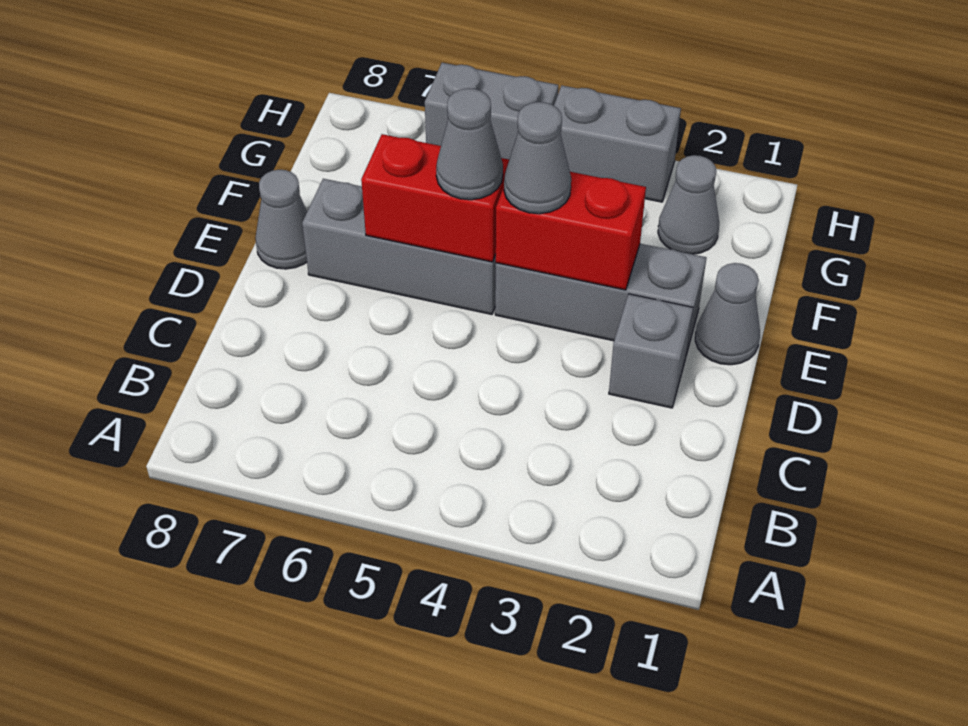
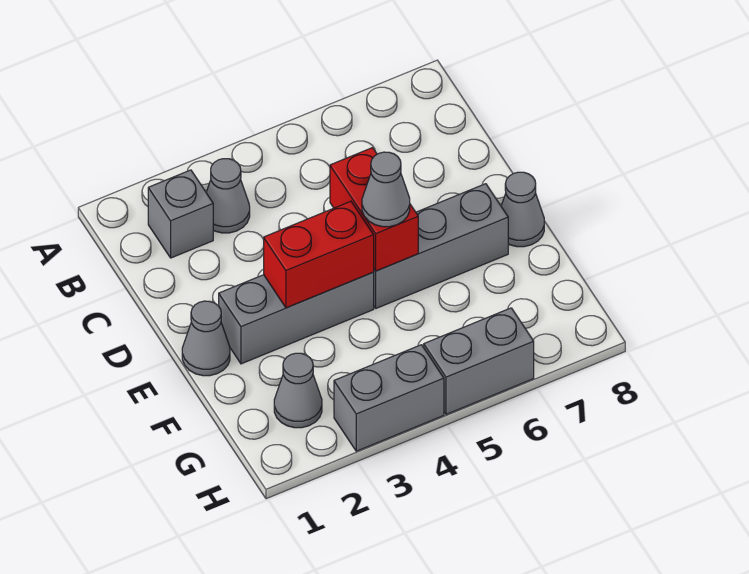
grey 1x1 brick [609,294,693,408] -> grey 1x1 brick moved to [148,170,213,258]
grey 1x1 cone [504,102,571,214] -> grey 1x1 cone moved to [206,159,250,233]
red 1x2 brick [361,134,509,262] -> red 1x2 brick turned to [330,148,418,271]

